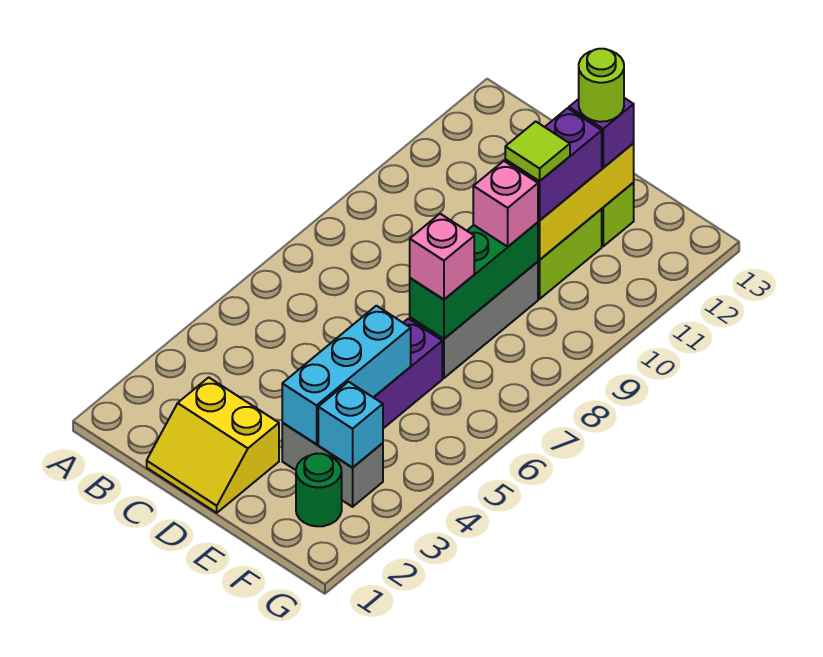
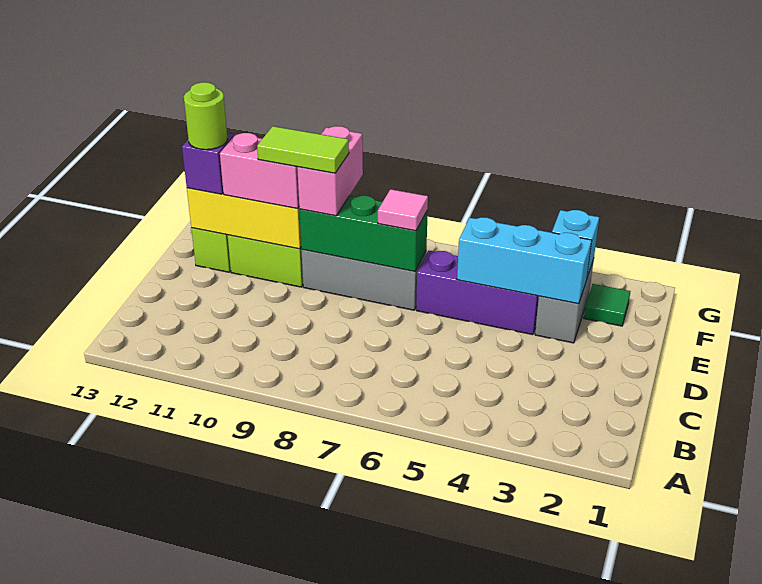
yellow 2x2 slope [147,377,279,513] -> none
pink 1x1 brick [410,214,474,299] -> pink 1x1 tile [378,189,428,231]
pink 1x1 brick [473,161,538,247] -> pink 1x2 brick [297,126,363,216]
purple 1x2 brick [505,108,602,220] -> pink 1x2 brick [220,133,299,209]
lime 1x1 tile [505,121,570,181] -> lime 1x2 tile [257,126,349,173]
green 1x1 round brick [296,454,342,526] -> green 1x1 tile [584,284,630,326]

